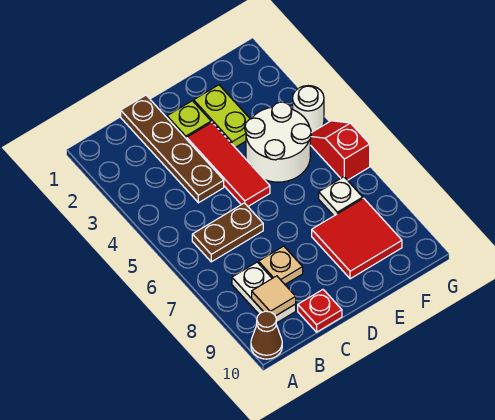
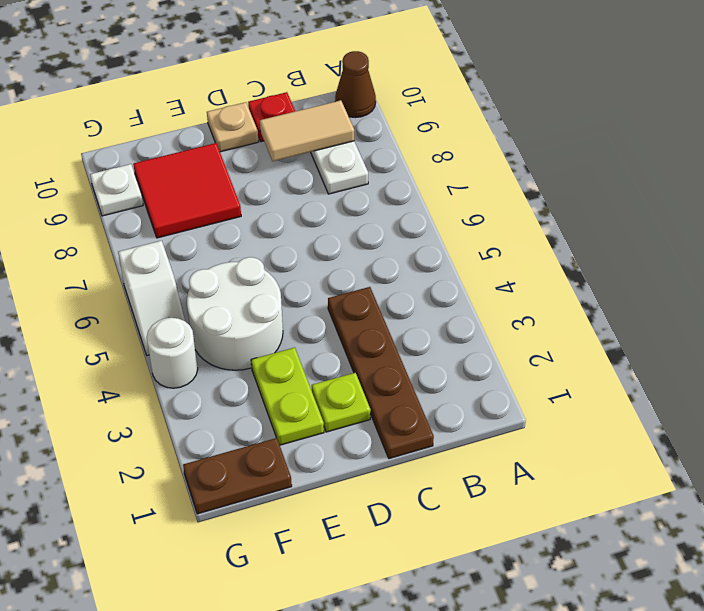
brown 1x2 plate [192,203,263,262] -> brown 1x2 plate moved to [183,438,292,514]
tan 1x1 tile [252,276,296,316] -> tan 1x2 tile [260,100,354,161]
tan 1x1 plate [258,246,303,284] -> tan 1x1 plate moved to [207,102,259,152]
red 1x3 tile [187,122,270,206] -> none
white 1x1 plate [319,177,363,216] -> white 1x1 plate moved to [90,164,143,216]
red 1x2 slope [310,121,370,180] -> white 1x2 slope [118,241,185,355]

